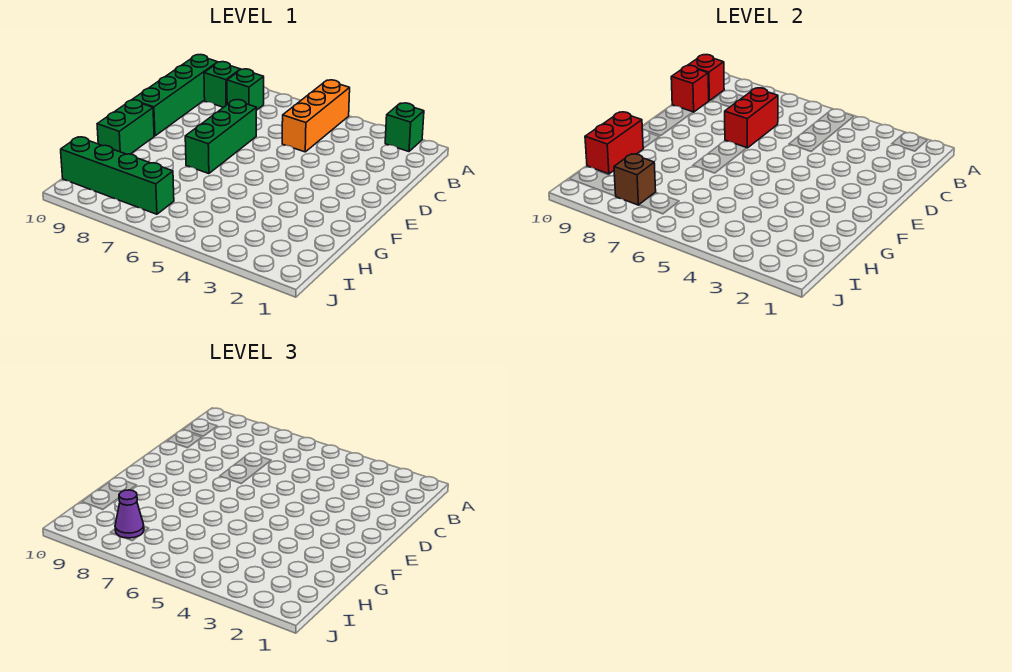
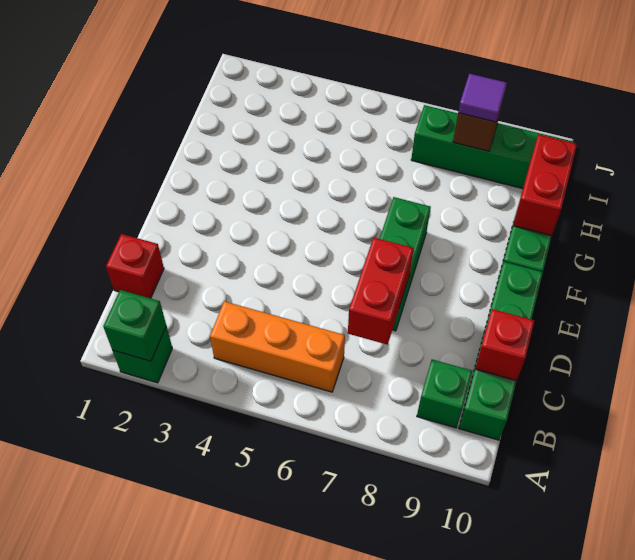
orange 1x3 brick [282,80,350,152] -> orange 1x3 brick turned to [210,301,345,392]
green 1x1 brick [227,69,264,110] -> green 1x1 brick moved to [103,290,166,361]
red 1x1 brick [688,55,724,101] -> red 1x1 brick moved to [106,234,164,298]
purple 1x1 cone [115,490,144,538] -> purple 1x1 tile [458,74,507,122]

